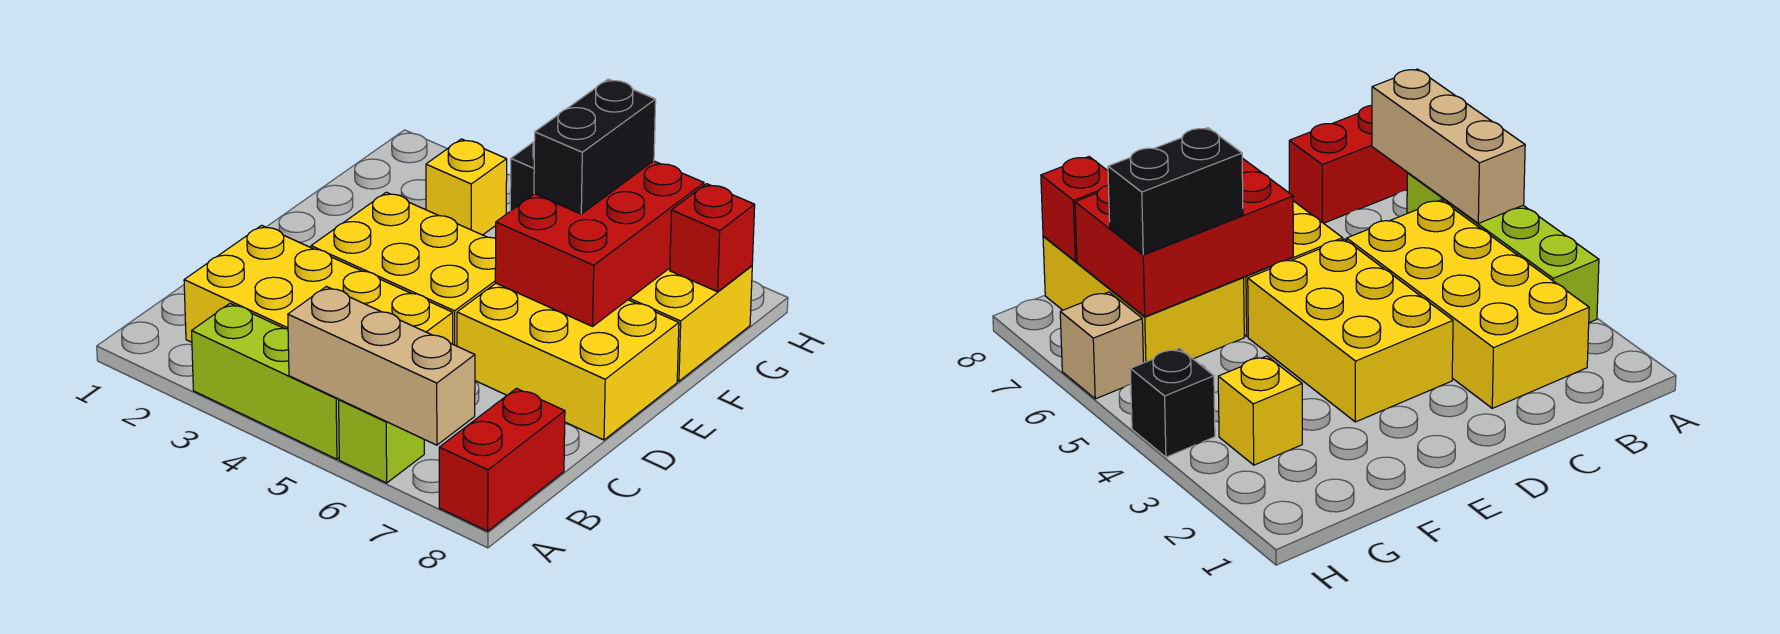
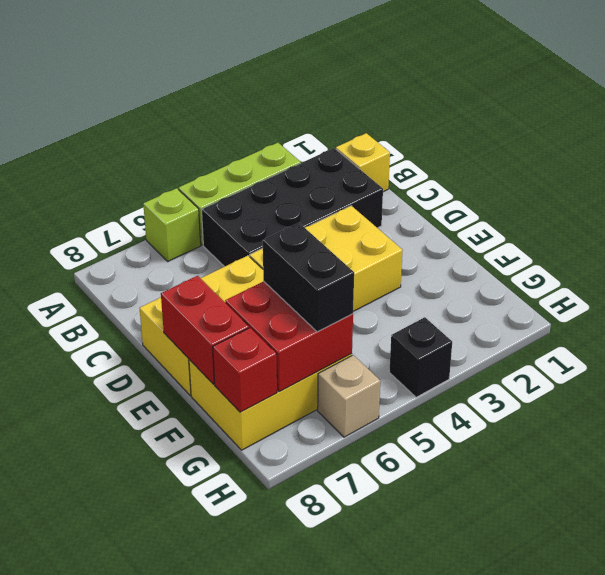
tan 1x3 brick [288,287,475,445] -> none
red 1x2 brick [439,389,565,531] -> red 1x2 brick moved to [161,276,249,384]
yellow 2x4 brick [184,225,453,344] -> black 2x4 brick [202,148,383,267]
red 2x3 brick [495,161,704,326] -> red 2x2 brick [225,281,353,392]
yellow 1x1 brick [426,139,507,235] -> yellow 1x1 brick moved to [336,133,390,192]

